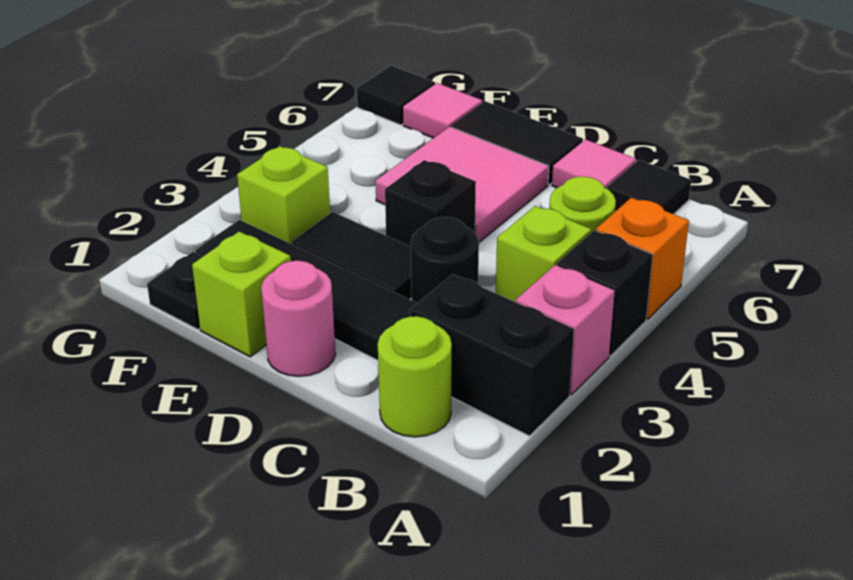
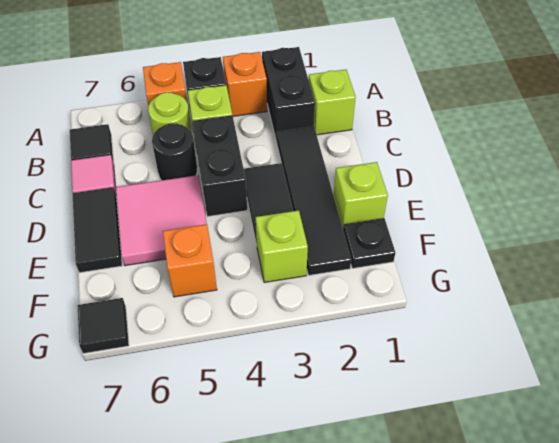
pink 1x1 brick [516,265,615,394] -> orange 1x1 brick [223,52,267,116]
lime 1x1 round brick [378,316,452,437] -> lime 1x1 brick [309,70,356,135]
black 1x1 round brick [411,217,479,303] -> black 1x1 round brick moved to [152,123,197,180]
pink 1x1 round brick [261,261,336,376] -> none
black 1x1 brick [385,160,476,247] -> black 1x2 brick [193,115,247,217]
none -> orange 1x1 brick [163,224,217,297]
pink 1x1 tile [403,83,482,138] -> none

